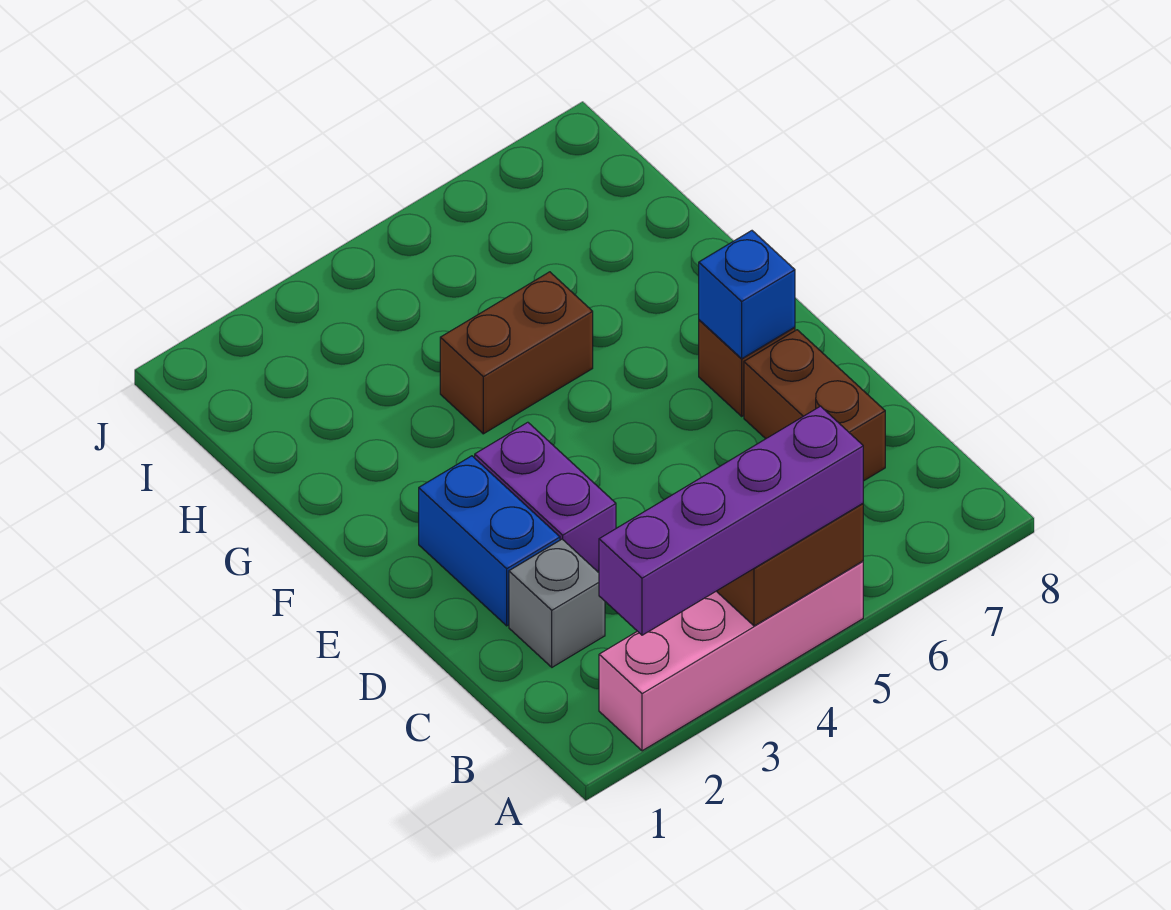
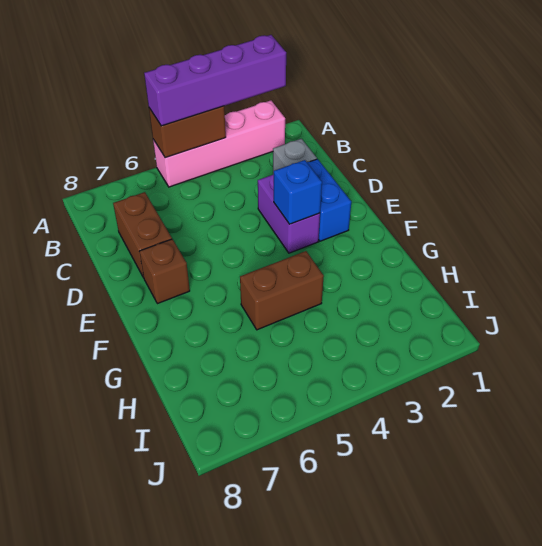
blue 1x1 brick [699,231,795,359] -> blue 1x1 brick moved to [274,160,322,224]

